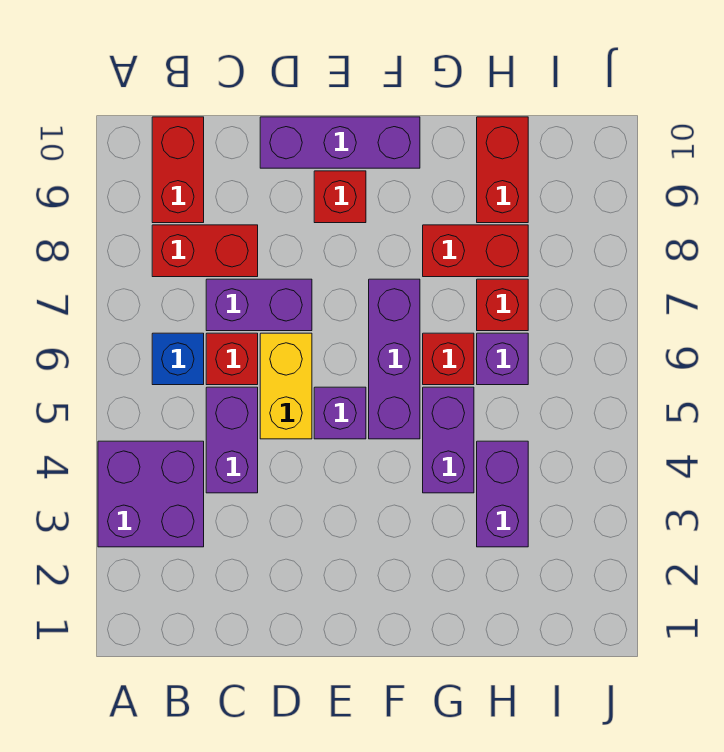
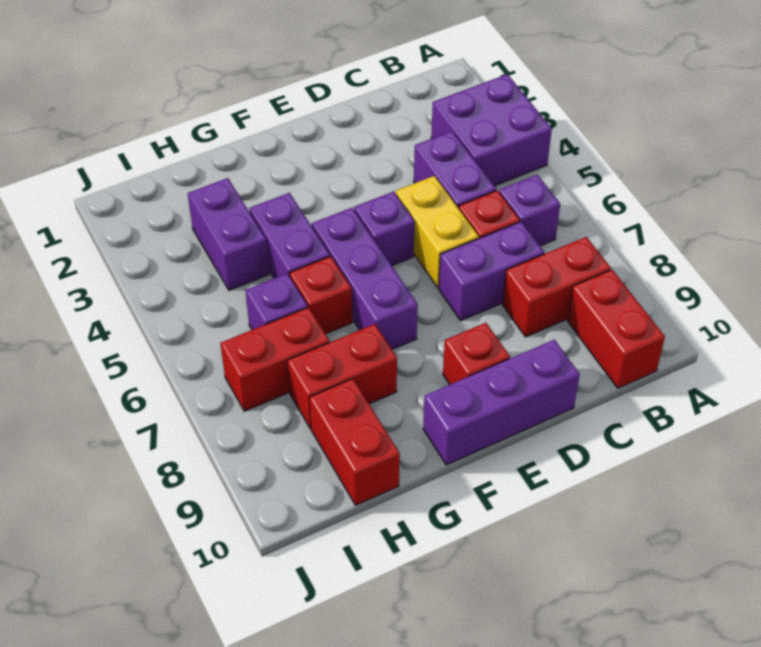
blue 1x1 brick [152,333,204,385] -> purple 1x1 brick [499,175,560,246]
red 1x1 brick [477,279,528,331] -> red 1x2 brick [221,307,329,411]

